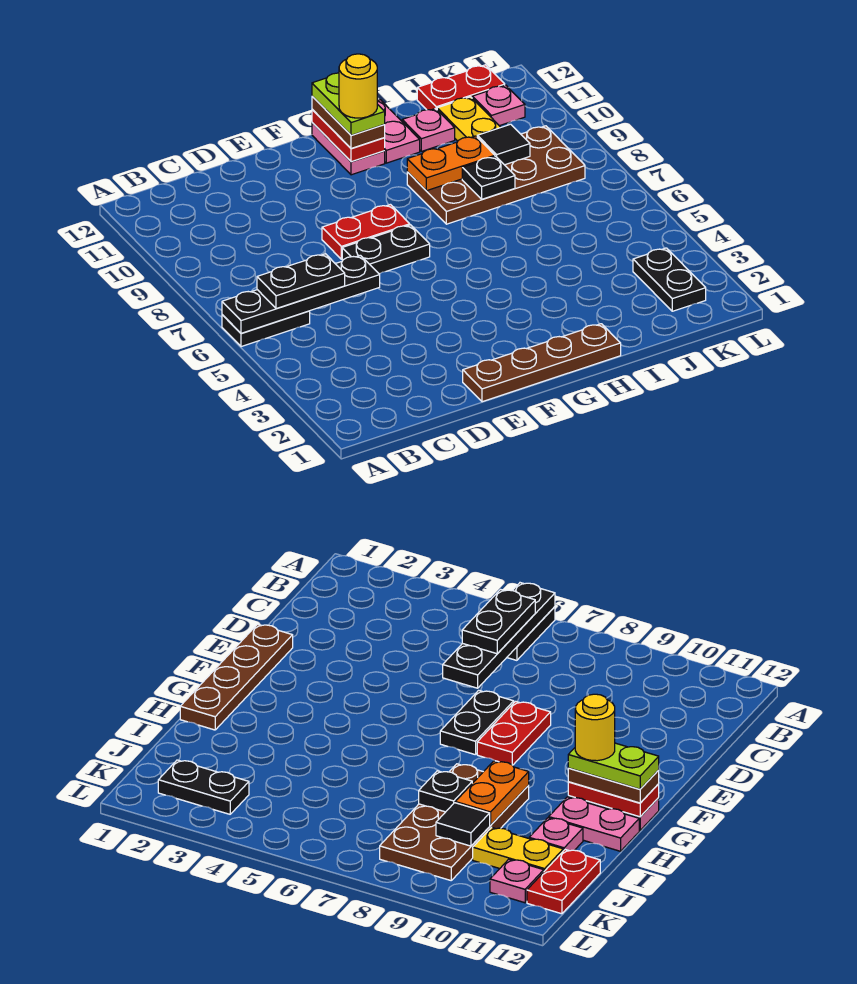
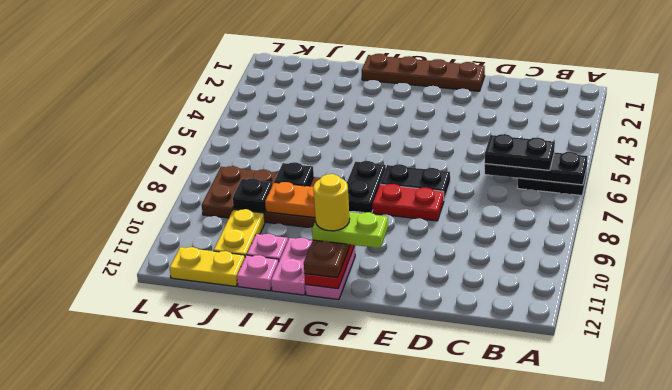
black 1x4 plate [222,255,380,333] -> black 1x3 plate [485,152,588,185]
lime 1x2 plate [312,73,385,135] -> lime 1x2 plate turned to [312,212,388,248]
black 1x1 tile [477,124,530,165] -> black 1x1 plate [233,178,272,212]
red 1x2 plate [417,65,505,110] -> yellow 1x2 plate [170,247,245,286]
black 1x2 plate [633,248,706,311] -> black 1x2 plate moved to [347,161,386,213]
pink 1x1 plate [472,85,525,126] -> pink 1x1 plate moved to [237,255,279,291]

